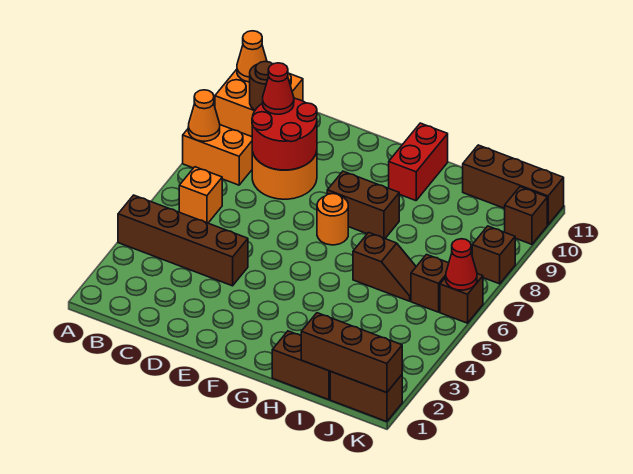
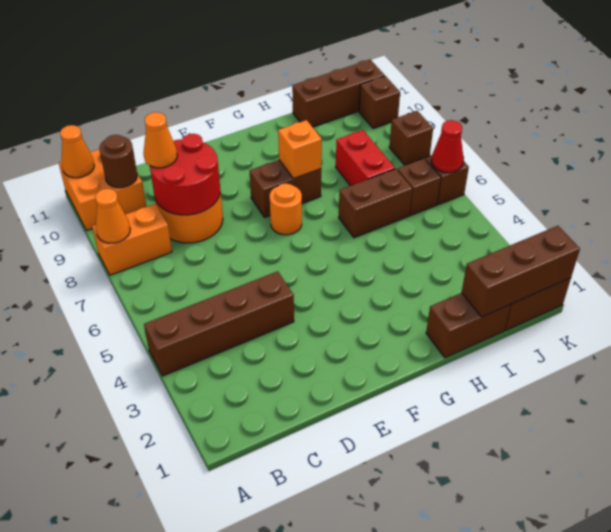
orange 1x1 brick [179,167,222,223] -> orange 1x1 brick moved to [278,120,322,178]
red 1x1 cone [263,63,294,114] -> orange 1x1 cone [143,112,177,168]
red 1x2 brick [389,123,448,201] -> red 1x2 brick moved to [336,130,395,186]
brown 1x2 slope [353,233,416,301] -> brown 1x2 brick [339,169,413,238]

